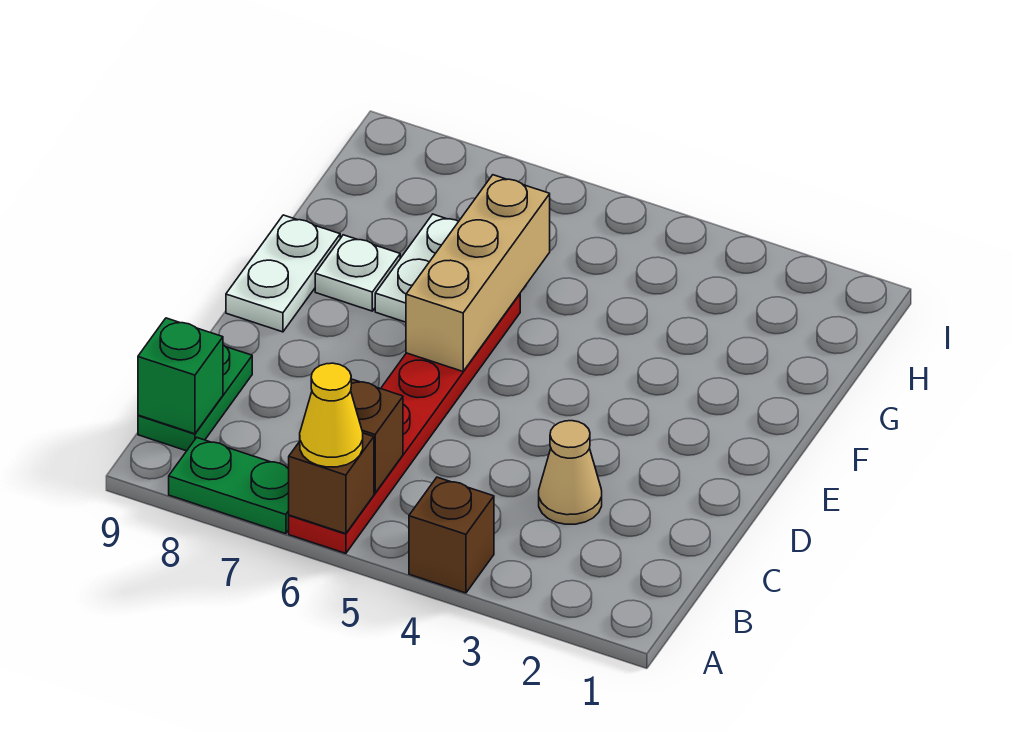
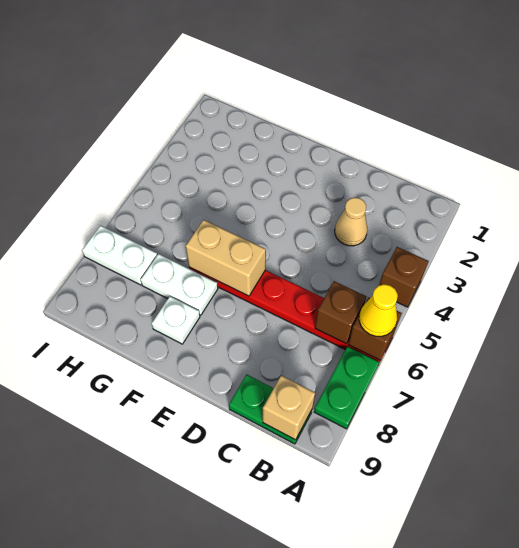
green 1x1 brick [138,318,223,434] -> tan 1x1 brick [263,375,315,440]
tan 1x3 brick [406,175,550,371] -> tan 1x2 brick [186,220,266,296]
white 1x2 plate [226,215,340,332] -> white 1x2 plate moved to [82,226,157,285]

